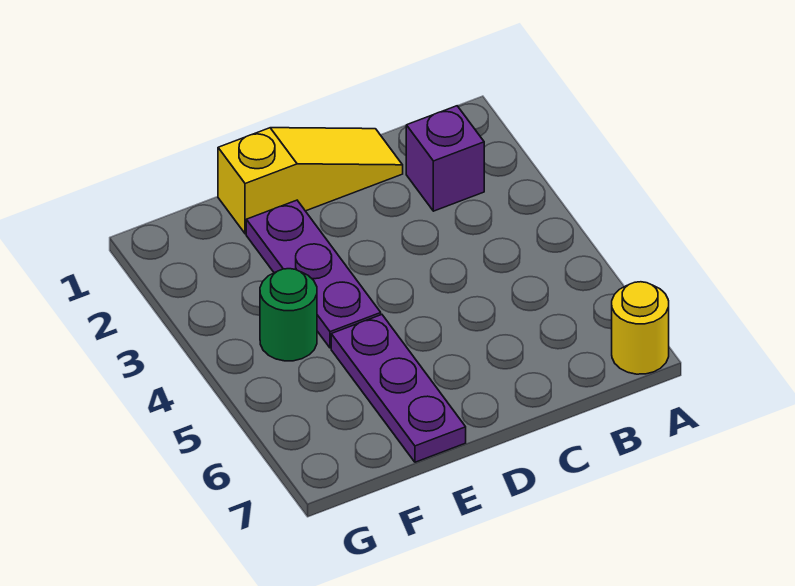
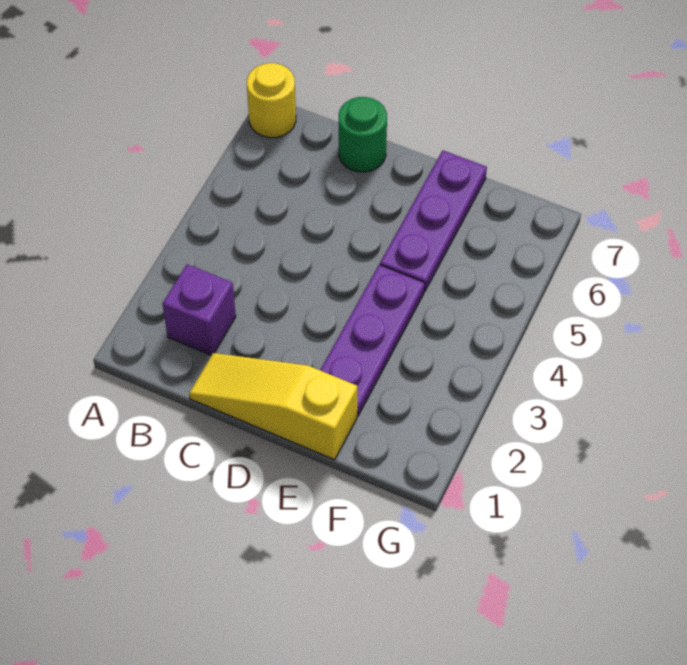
green 1x1 round brick [260,269,317,361] -> green 1x1 round brick moved to [339,97,387,172]

